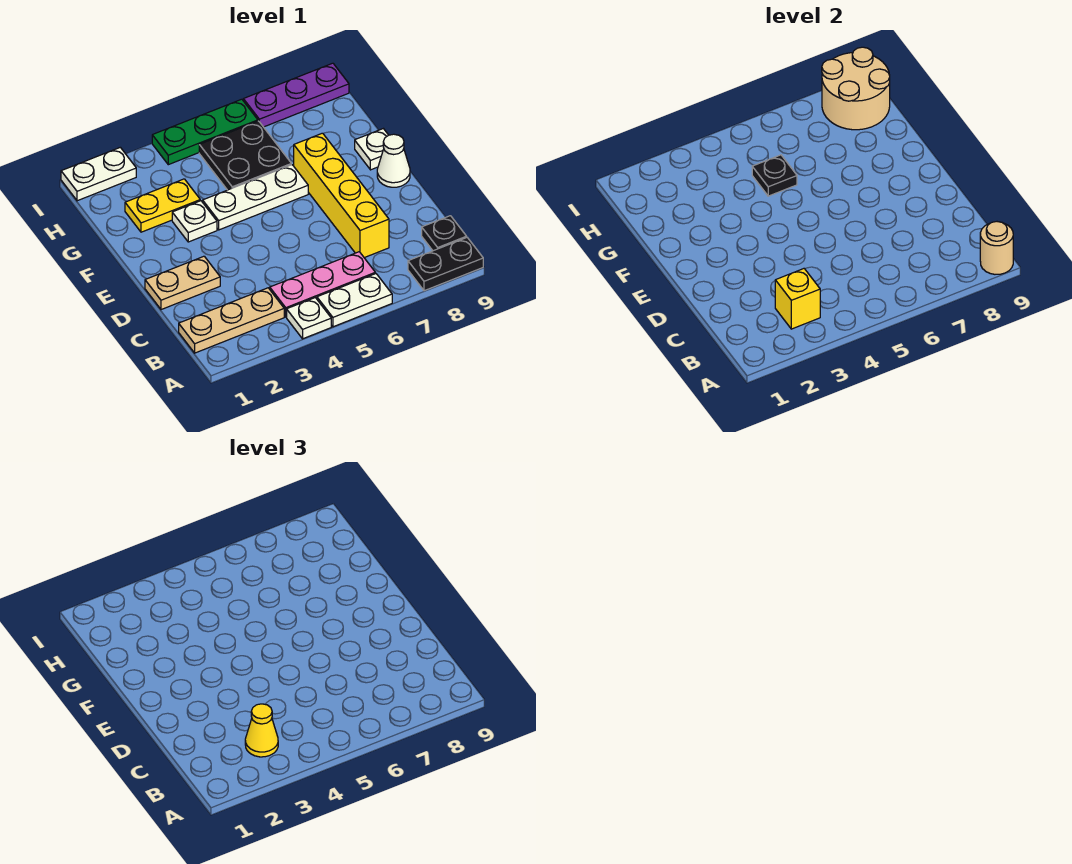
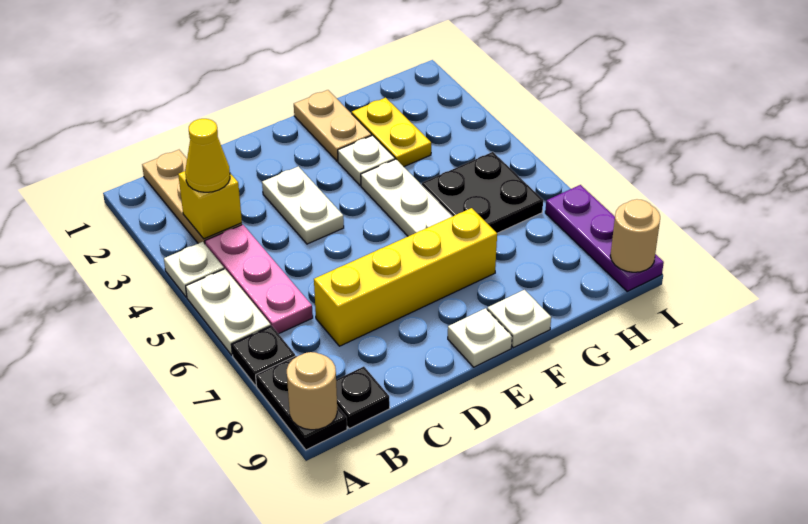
tan 1x2 plate [145,256,220,310] -> tan 1x2 plate moved to [294,90,372,161]
white 1x1 cone [377,134,410,187] -> white 1x1 plate [448,308,512,367]
black 1x1 plate [752,155,797,196] -> black 1x1 plate moved to [231,326,295,386]
tan 2x2 round brick [822,47,890,130] -> tan 1x1 round brick [610,199,660,272]
white 1x2 plate [61,147,136,201] -> white 1x2 plate moved to [262,166,344,244]
green 1x3 plate [152,99,258,165] -> none

